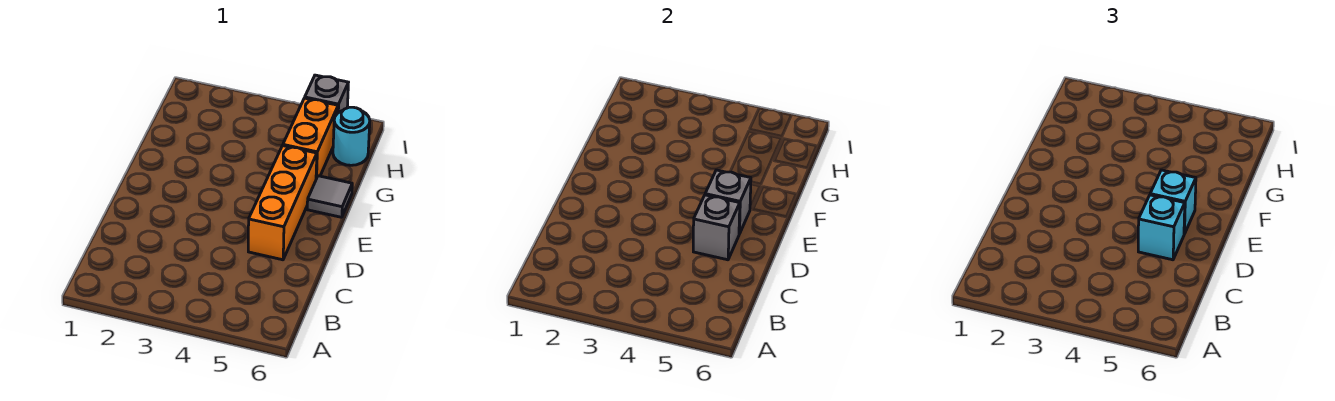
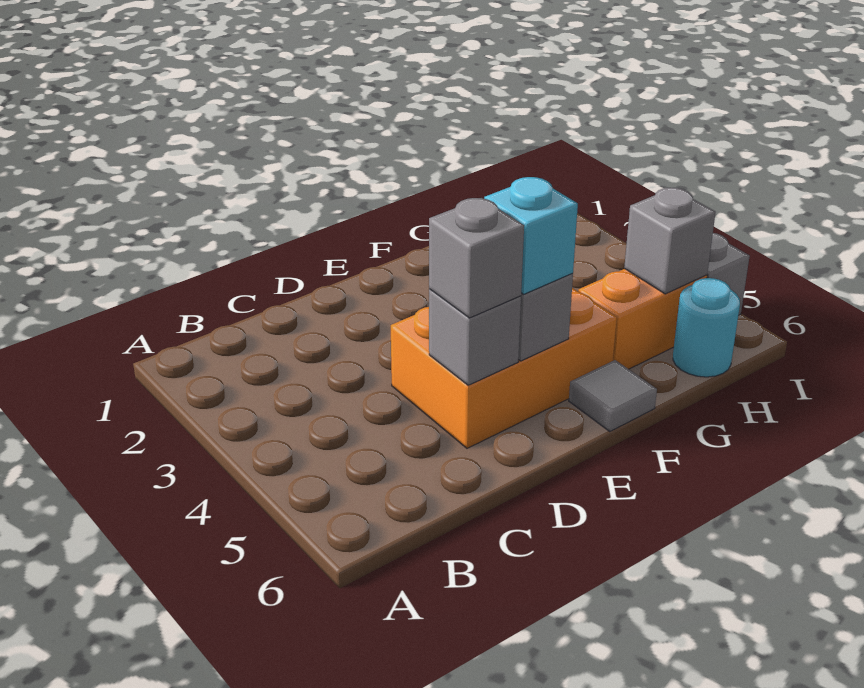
orange 1x3 brick [248,146,317,260] -> orange 2x3 brick [391,288,617,448]
cyan 1x1 brick [1138,195,1185,260] -> grey 1x1 brick [429,198,524,318]
none -> grey 1x1 brick [624,188,716,294]

